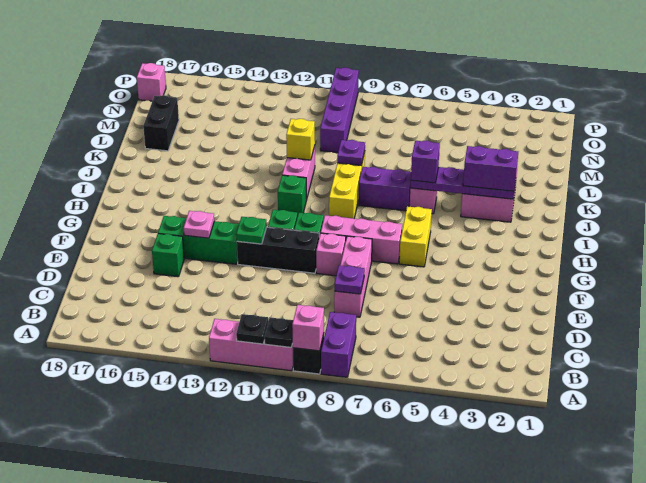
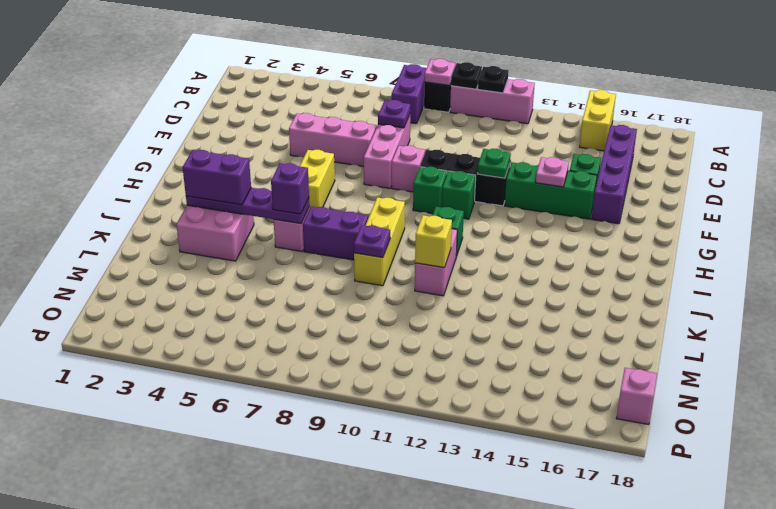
pink 1x1 brick [292,305,324,351] -> pink 1x1 plate [424,59,455,86]
none -> yellow 1x2 brick [580,90,616,151]
pink 1x3 brick [321,215,402,264] -> pink 1x3 brick moved to [289,113,376,167]
black 1x2 brick [143,95,179,151] -> none
purple 1x4 brick [320,68,359,153] -> purple 1x4 brick moved to [592,125,637,224]

